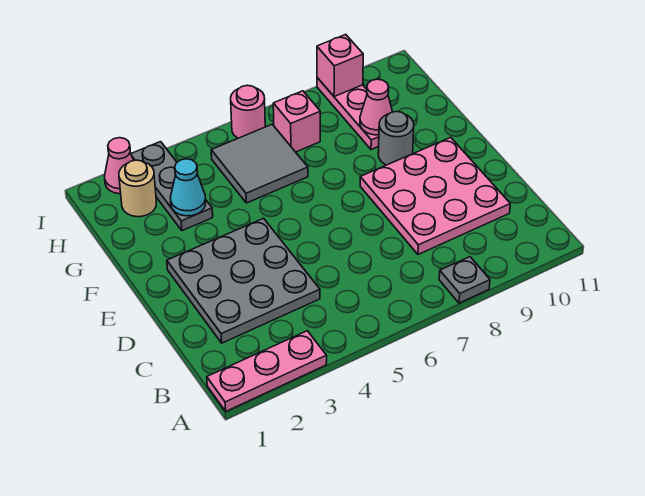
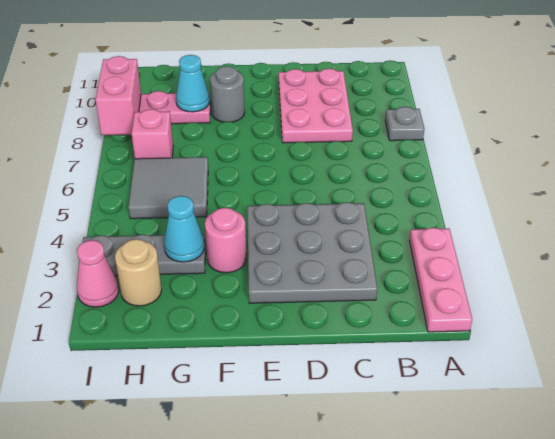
pink 3x3 plate [360,137,510,254] -> pink 2x3 plate [279,69,353,143]
pink 1x1 cone [360,79,392,135] -> cyan 1x1 cone [176,55,210,112]
pink 1x1 round brick [231,85,265,138] -> pink 1x1 round brick moved to [205,208,246,273]
pink 1x1 brick [317,34,363,97] -> pink 1x2 brick [95,56,141,135]

